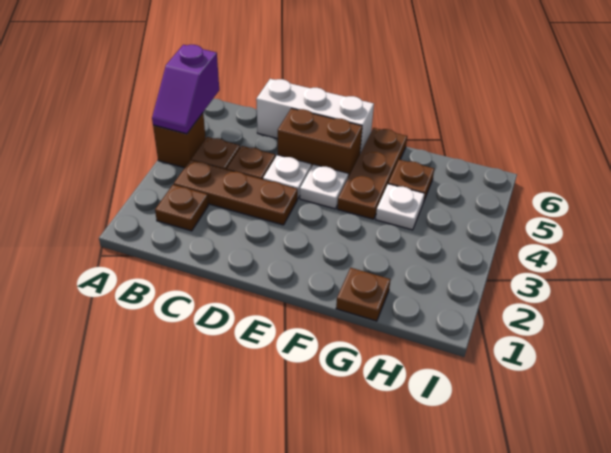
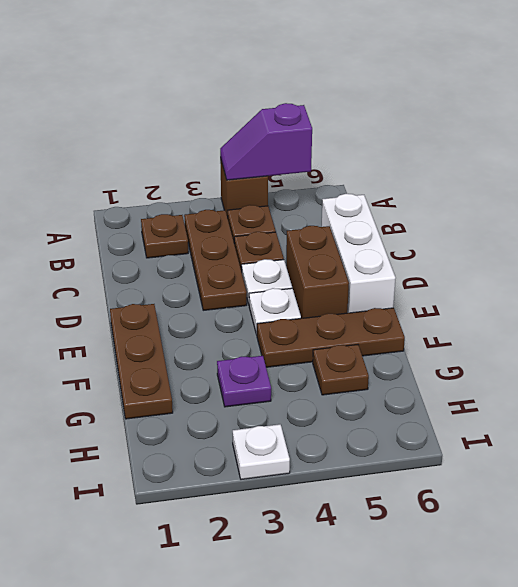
brown 1x1 plate [336,268,391,321] -> brown 1x3 plate [110,304,173,419]
none -> purple 1x1 plate [217,356,271,407]
white 1x1 plate [376,184,424,230] -> white 1x1 plate moved to [233,424,290,480]

